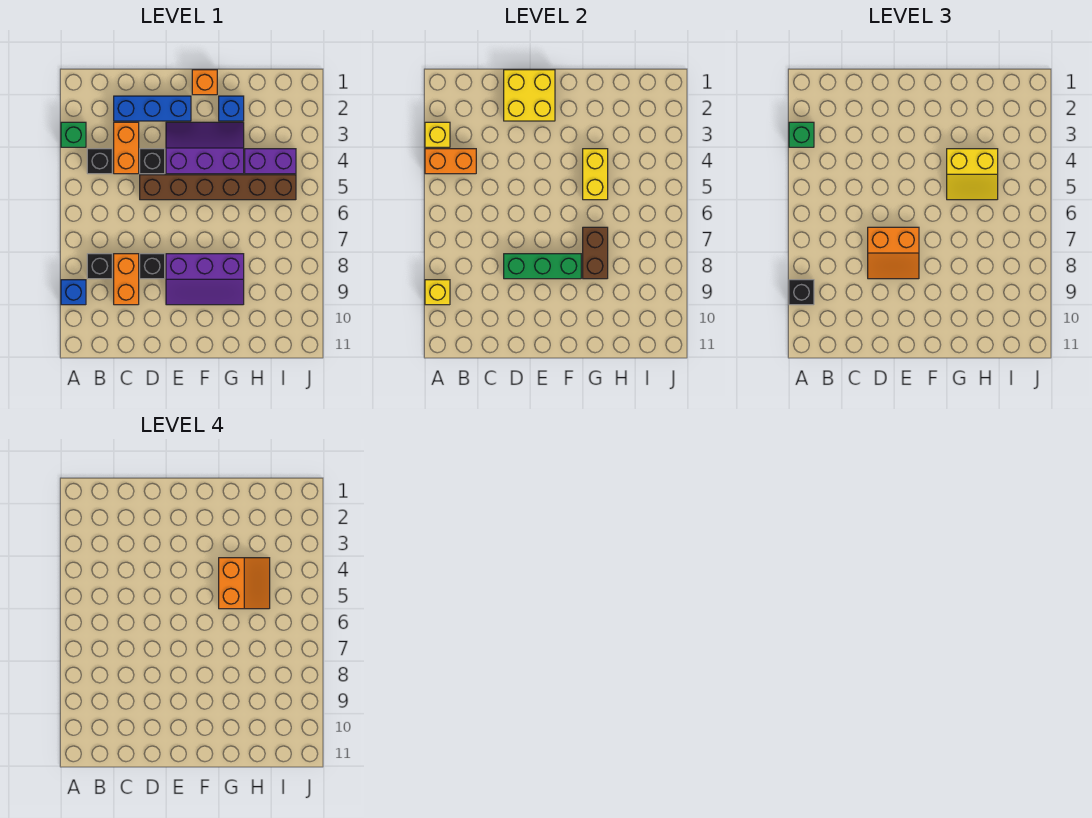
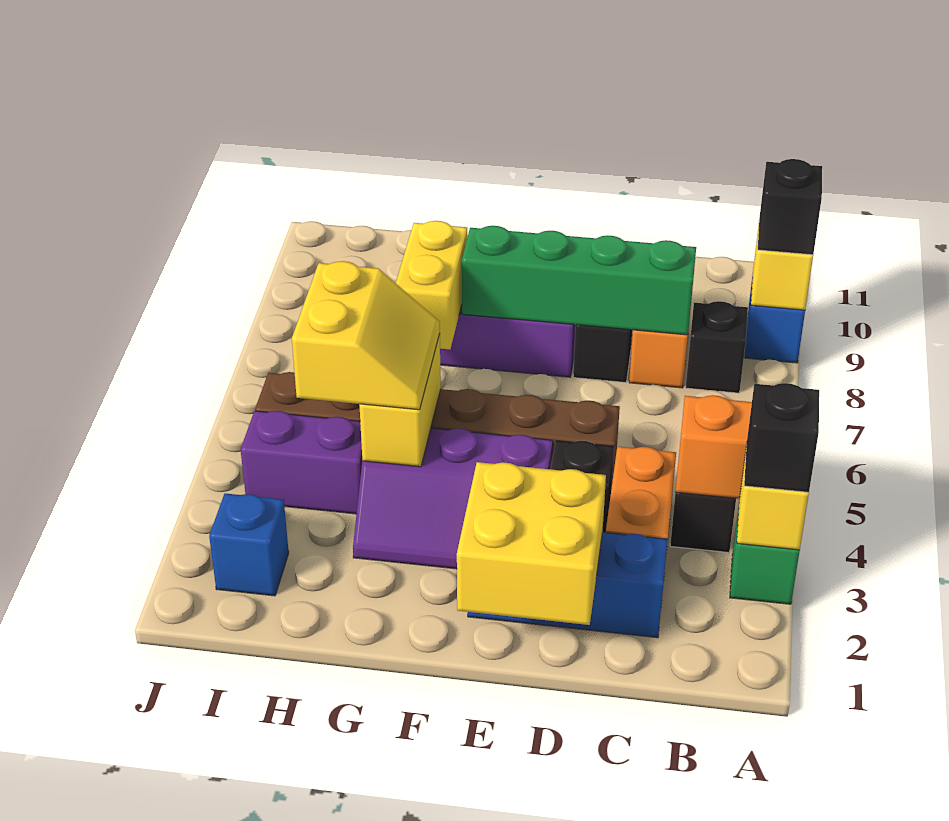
green 1x1 brick [789,122,814,147] -> black 1x1 brick [744,383,819,492]
orange 2x2 slope [868,227,919,279] -> none
green 1x3 brick [504,254,581,279] -> green 1x4 brick [462,226,696,335]
orange 1x1 brick [192,70,217,95] -> none
blue 1x1 brick [219,96,244,121] -> blue 1x1 brick moved to [209,493,289,596]
yellow 2x2 slope [947,149,998,200] -> yellow 2x2 slope turned to [292,261,440,410]
orange 2x2 slope [219,558,270,609] -> none
brown 1x2 brick [583,227,608,279] -> yellow 1x2 brick [396,221,467,349]

